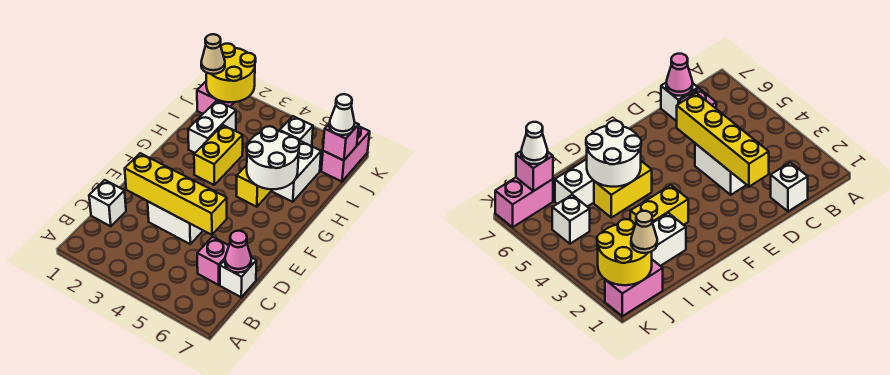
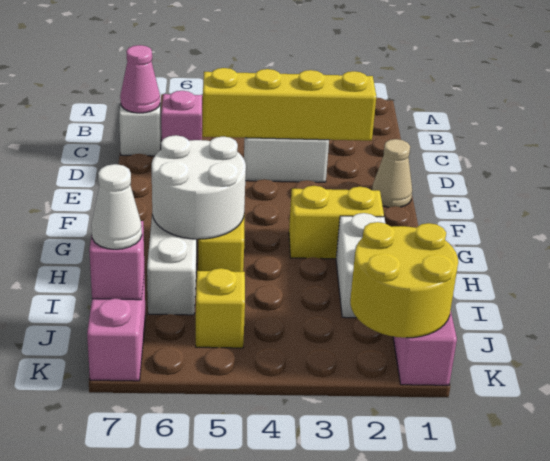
white 1x1 brick [89,180,126,226] -> none
yellow 1x2 brick [194,125,243,185] -> yellow 1x2 brick turned to [289,186,384,259]
tan 1x1 cone [201,34,225,74] -> tan 1x1 cone moved to [372,139,412,207]
white 1x1 brick [280,116,313,146] -> yellow 1x1 brick [196,268,245,348]

